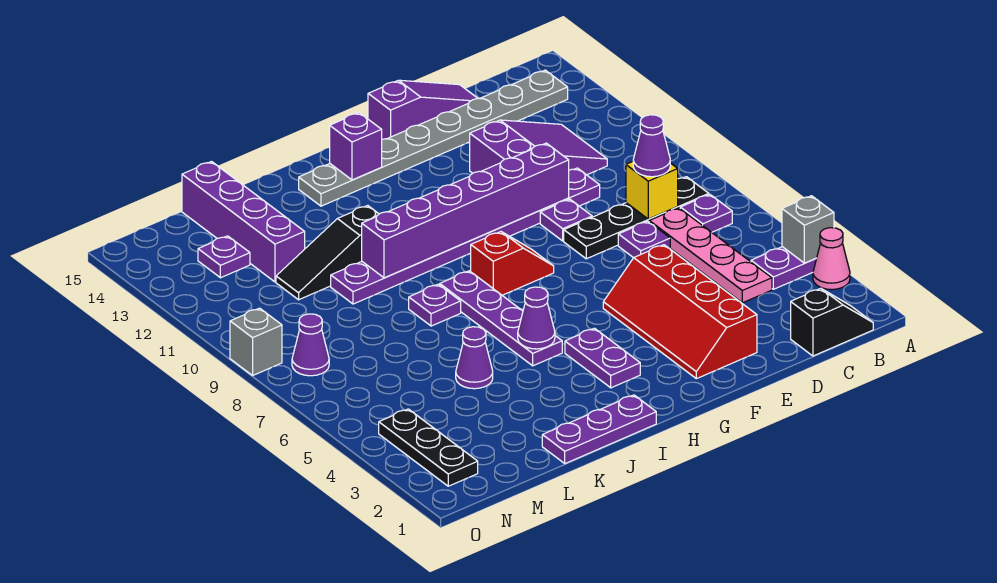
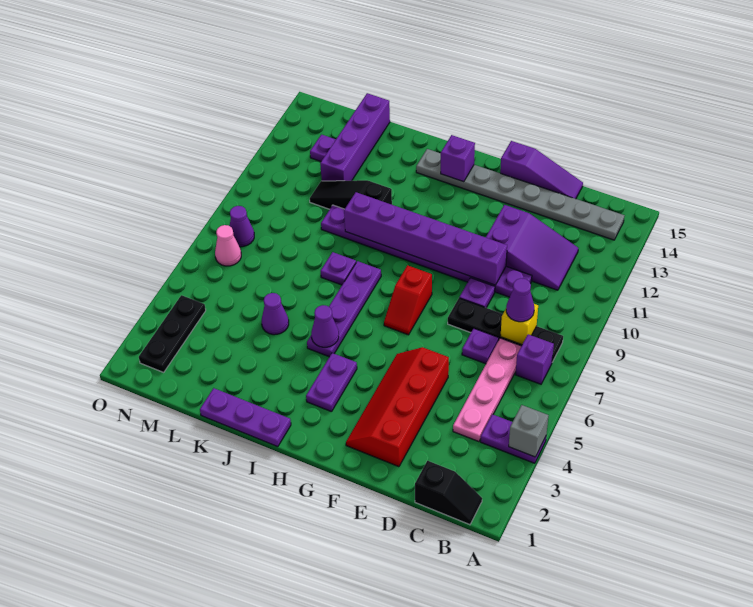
pink 1x1 cone [813,228,850,290] -> pink 1x1 cone moved to [215,225,241,266]
purple 1x1 plate [680,194,732,232] -> purple 1x1 brick [516,334,554,384]
red 1x2 slope [471,232,554,295] -> red 1x2 slope turned to [384,265,432,335]
grey 1x1 brick [230,308,282,375] -> none

